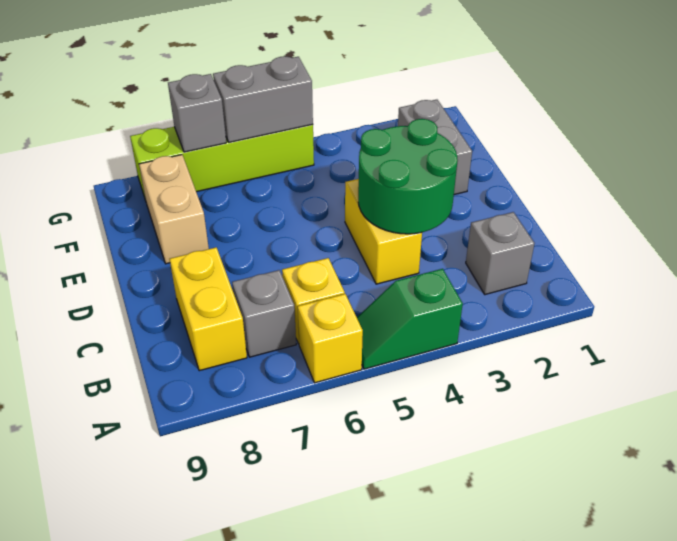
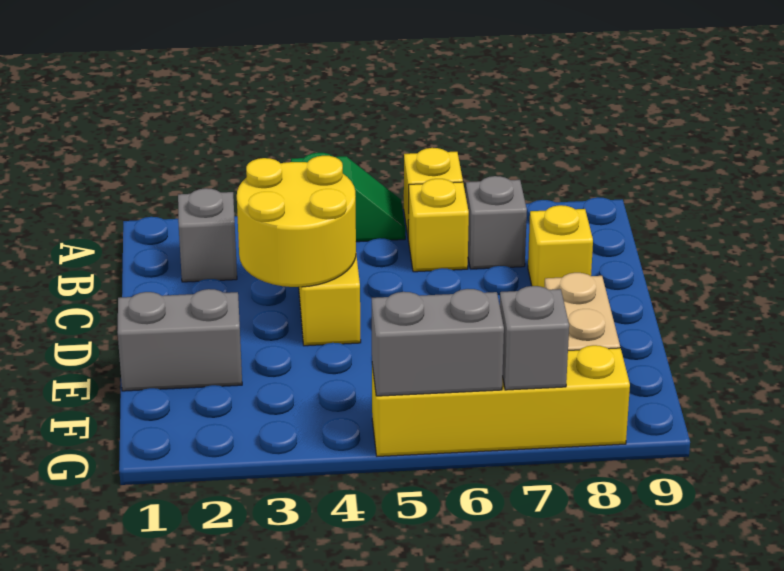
yellow 1x2 brick [170,247,247,371] -> yellow 1x1 brick [528,205,593,288]
green 2x2 round brick [358,119,458,234] -> yellow 2x2 round brick [237,156,356,287]
grey 1x2 brick [398,100,472,195] -> grey 1x2 brick turned to [118,289,242,391]
lime 1x4 brick [130,124,314,200] -> yellow 1x4 brick [372,345,630,456]

